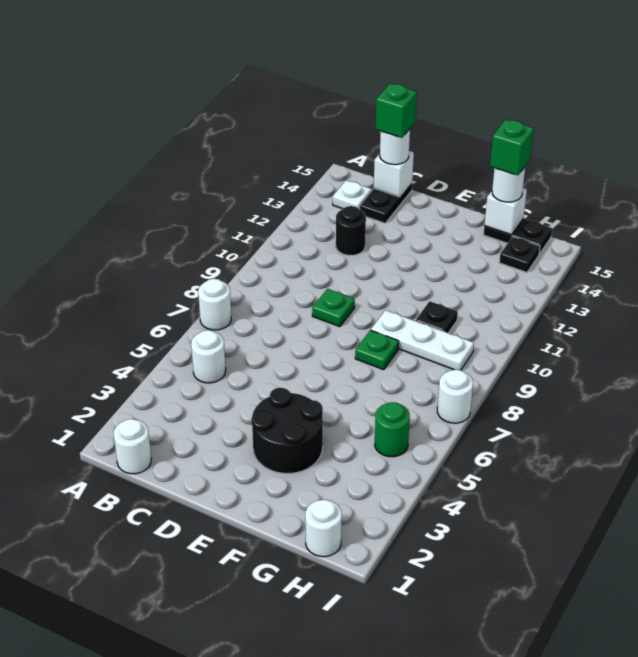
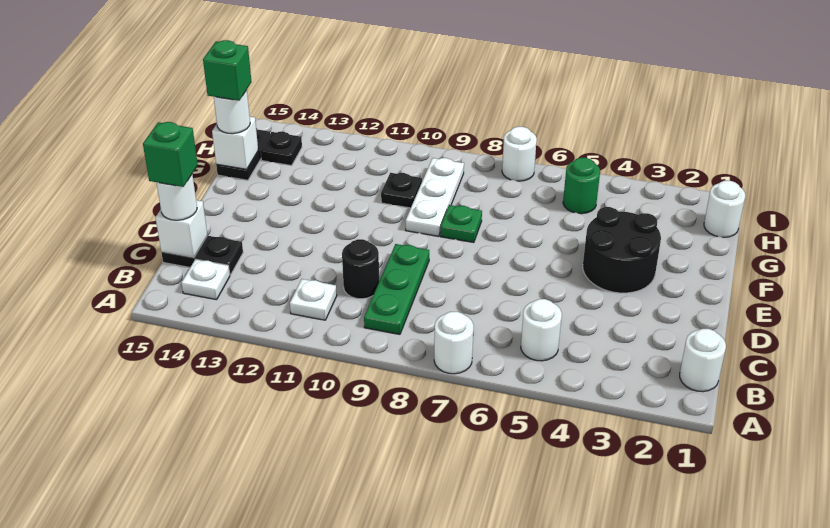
none -> white 1x1 plate [290,279,337,320]
black 1x1 round brick [336,206,366,255] -> black 1x1 round brick moved to [342,239,379,299]
green 1x1 plate [312,289,355,327] -> green 1x3 plate [364,244,429,334]

